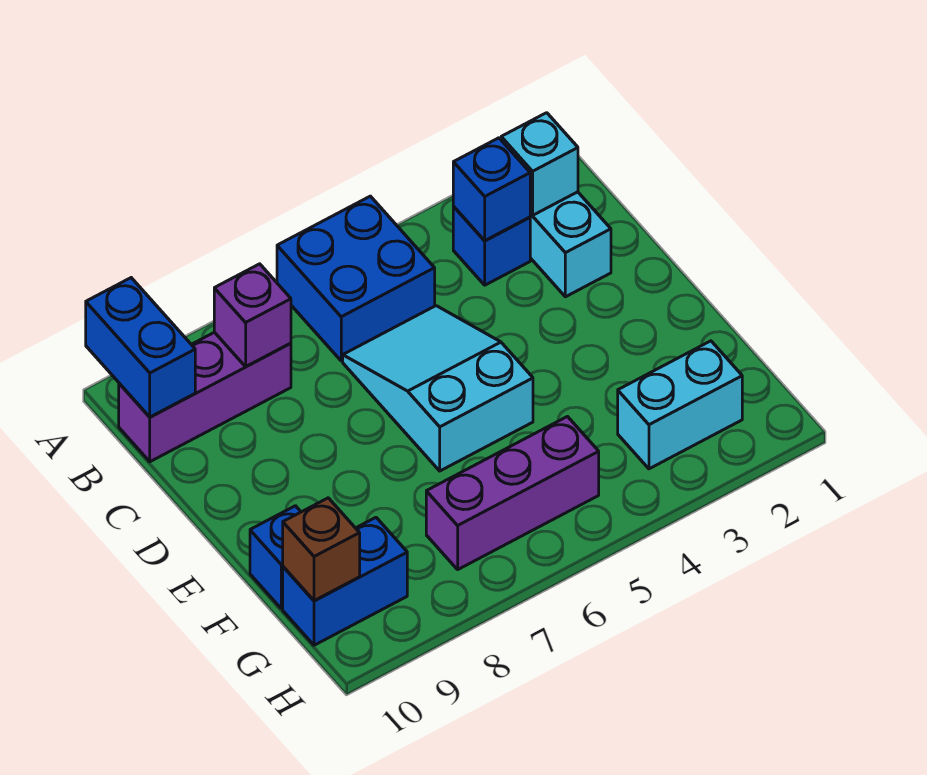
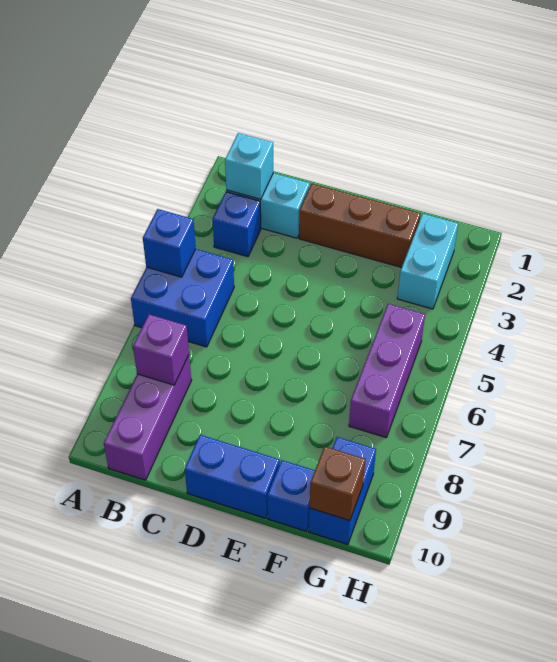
blue 1x2 brick [86,278,195,417] -> blue 1x2 brick moved to [185,435,279,518]
blue 1x1 brick [453,138,530,241] -> blue 1x1 brick moved to [143,209,196,277]
cyan 2x3 slope [343,306,533,471] -> none
none -> brown 1x3 brick [299,184,421,268]

